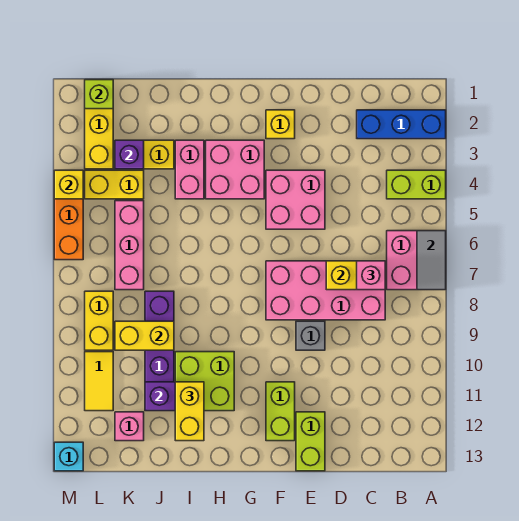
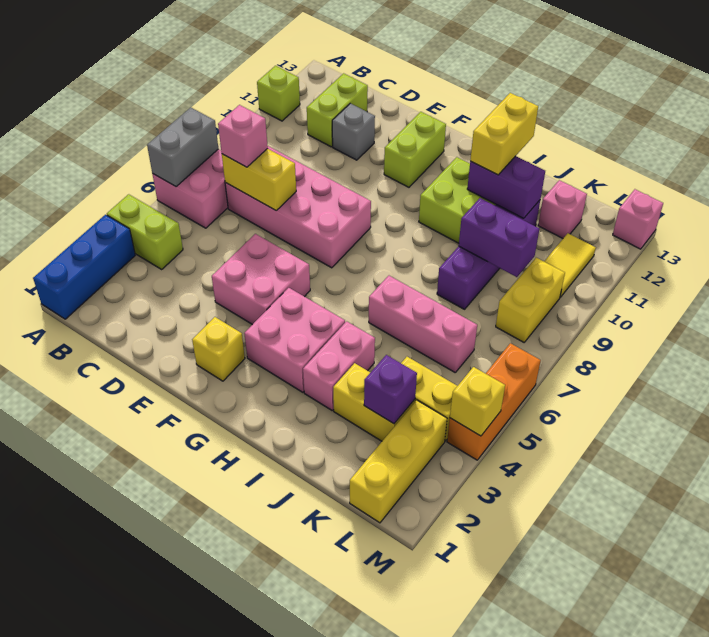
blue 1x3 brick [357,110,446,139] -> blue 1x3 brick turned to [33,215,135,319]
grey 1x2 tile [417,231,446,290] -> grey 1x2 brick [147,107,218,186]
grey 1x1 brick [296,321,325,350] -> grey 1x1 brick moved to [332,103,375,160]
lime 1x2 brick [296,412,325,471] -> lime 1x2 brick moved to [307,73,368,147]
yellow 1x2 brick [115,321,174,350] -> purple 1x2 brick [459,198,539,277]
pink 1x3 brick [115,201,144,290] -> pink 1x3 brick turned to [369,276,477,372]
lime 1x1 brick [85,80,113,109] -> lime 1x1 brick moved to [257,66,300,121]
cyan 1x1 brick [54,442,83,471] -> pink 1x1 brick [613,189,663,249]

